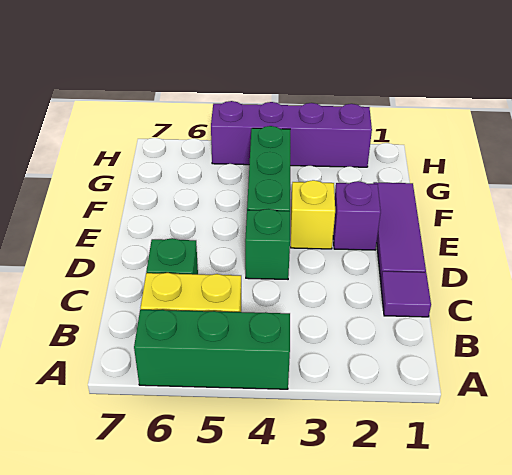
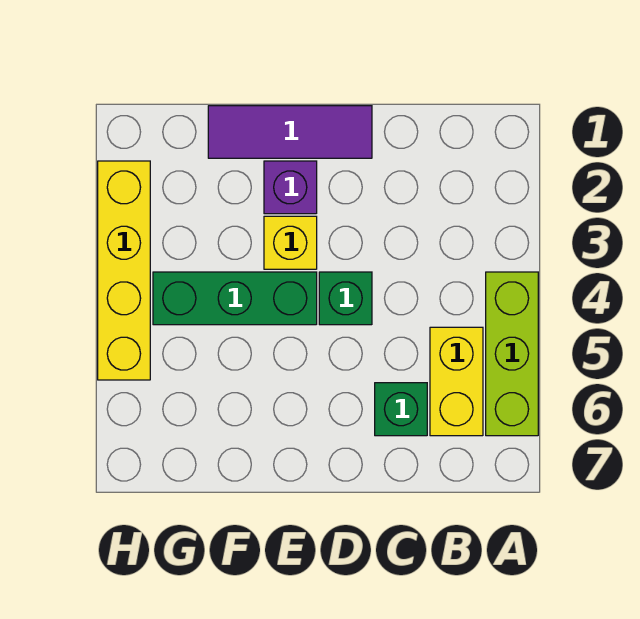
green 1x3 brick [134,310,290,389] -> lime 1x3 brick [486,272,538,436]
purple 1x1 tile [381,271,431,317] -> none
purple 1x4 brick [211,101,372,167] -> yellow 1x4 brick [98,161,150,380]

